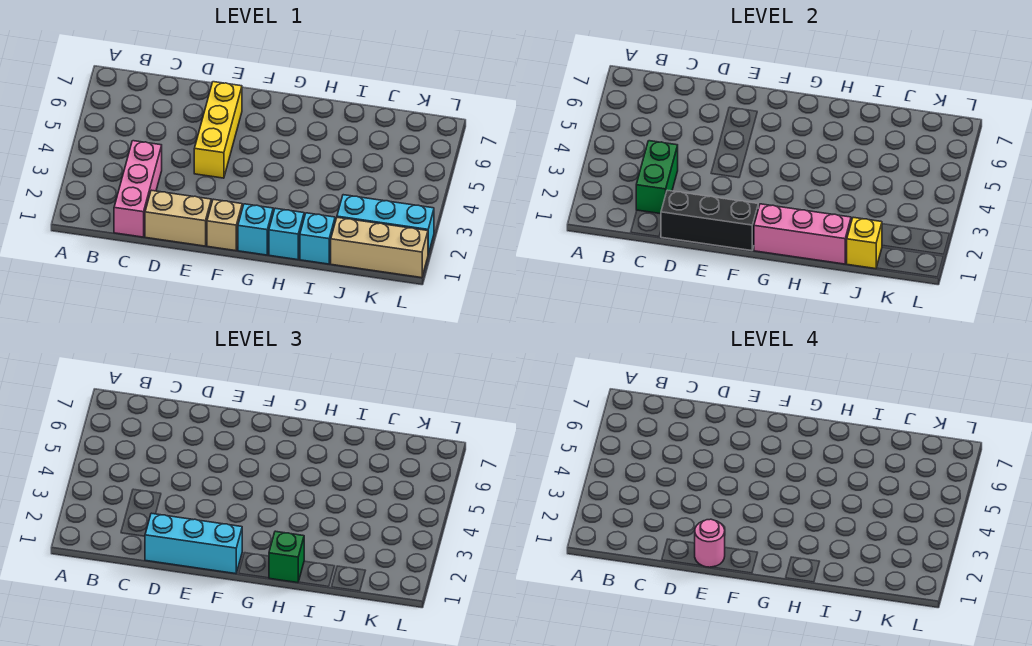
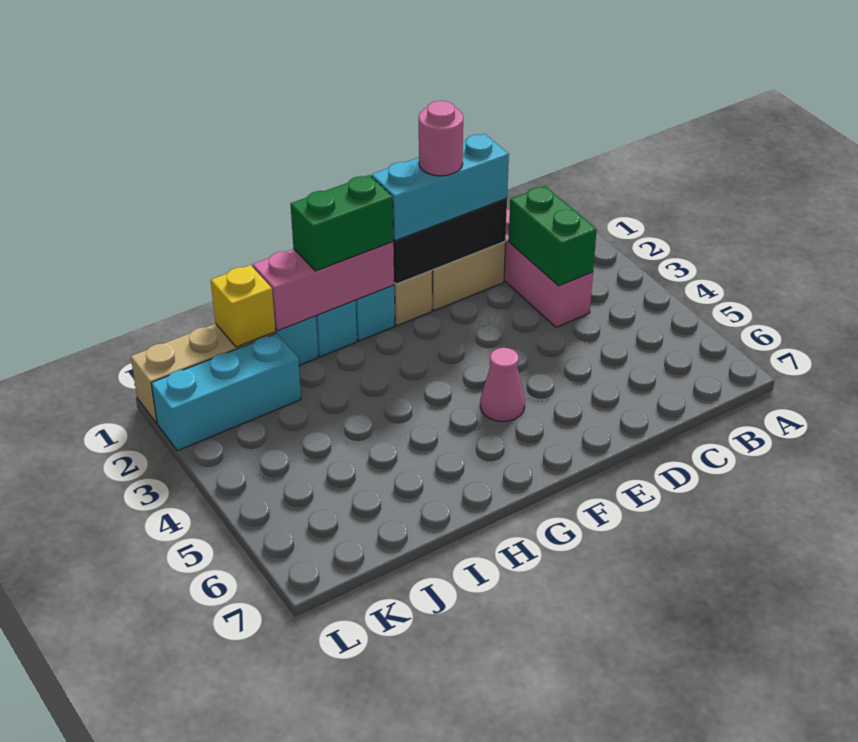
yellow 1x3 brick [194,82,242,178] -> none
none -> pink 1x1 cone [480,348,525,422]
green 1x1 brick [269,531,304,583] -> green 1x2 brick [291,175,394,271]

